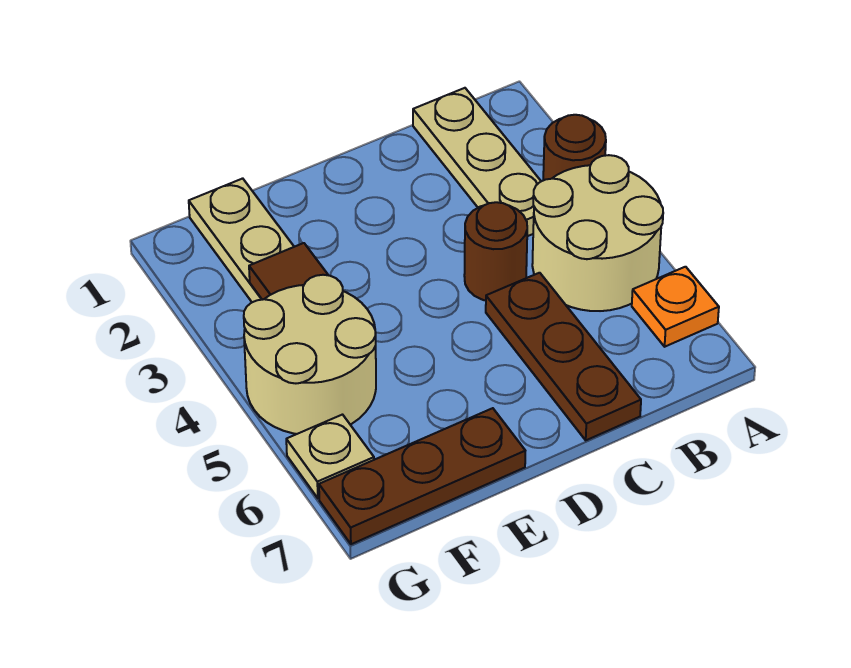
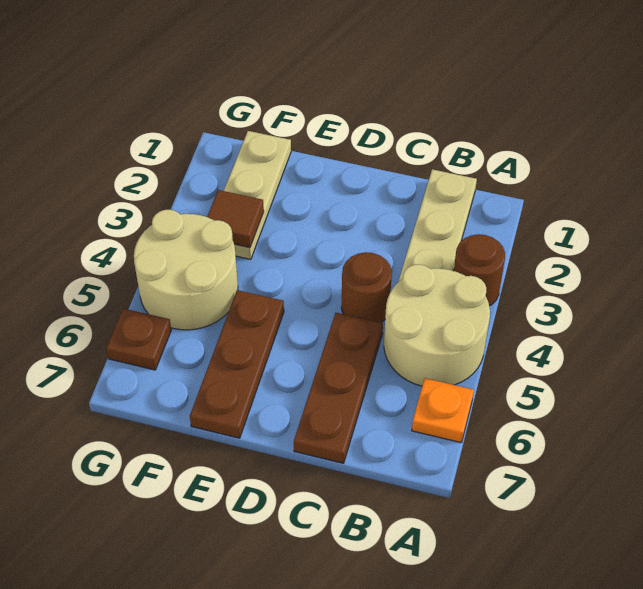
brown 1x3 plate [319,408,525,544] -> brown 1x3 plate turned to [190,290,284,438]
tan 1x1 plate [286,415,374,498] -> brown 1x1 plate [106,309,171,370]

